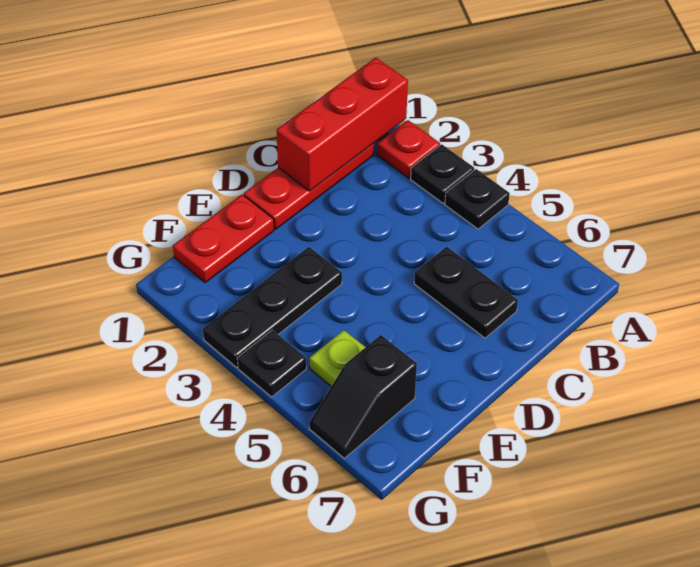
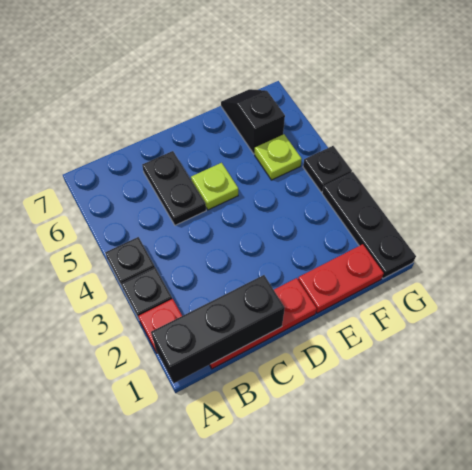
red 1x3 brick [277,58,408,191] -> black 1x3 brick [151,275,285,383]
none -> lime 1x1 plate [191,163,238,210]
black 1x3 plate [203,247,342,367] -> black 1x3 plate turned to [322,172,416,278]
black 1x2 slope [309,335,417,458] -> black 1x2 slope turned to [221,89,285,154]

